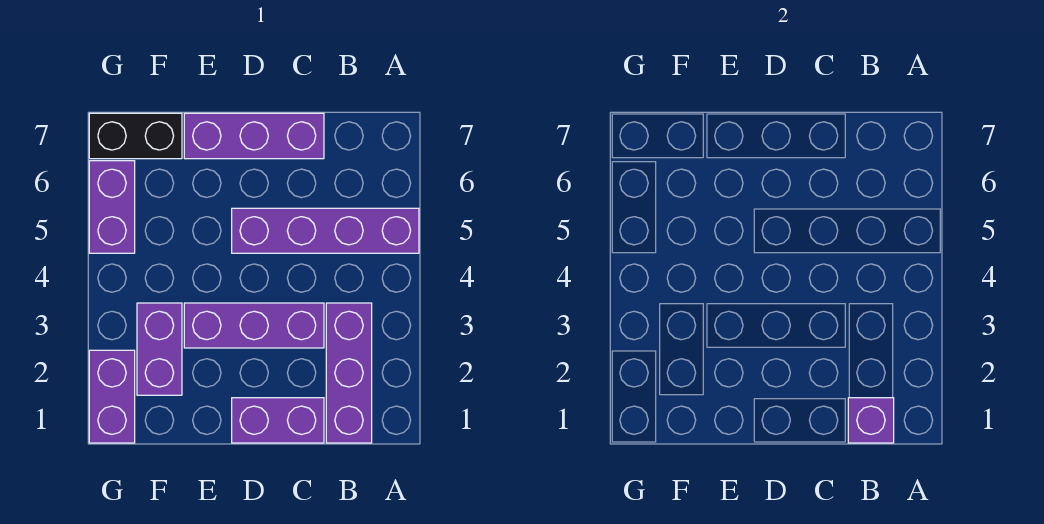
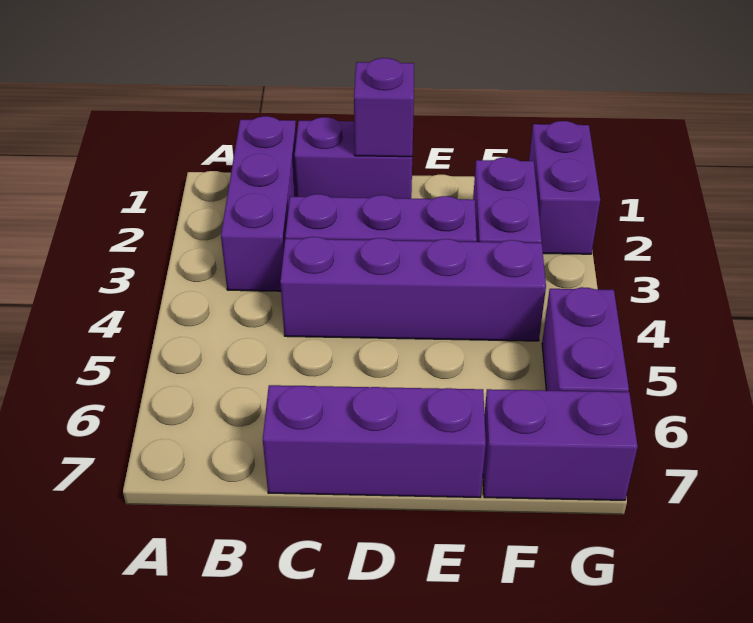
purple 1x4 brick [232,208,419,253] -> purple 1x4 brick moved to [280,237,546,341]
purple 1x1 brick [848,398,894,443] -> purple 1x1 brick moved to [354,58,414,157]
black 1x2 brick [89,113,182,159] -> purple 1x2 brick [483,389,638,500]

